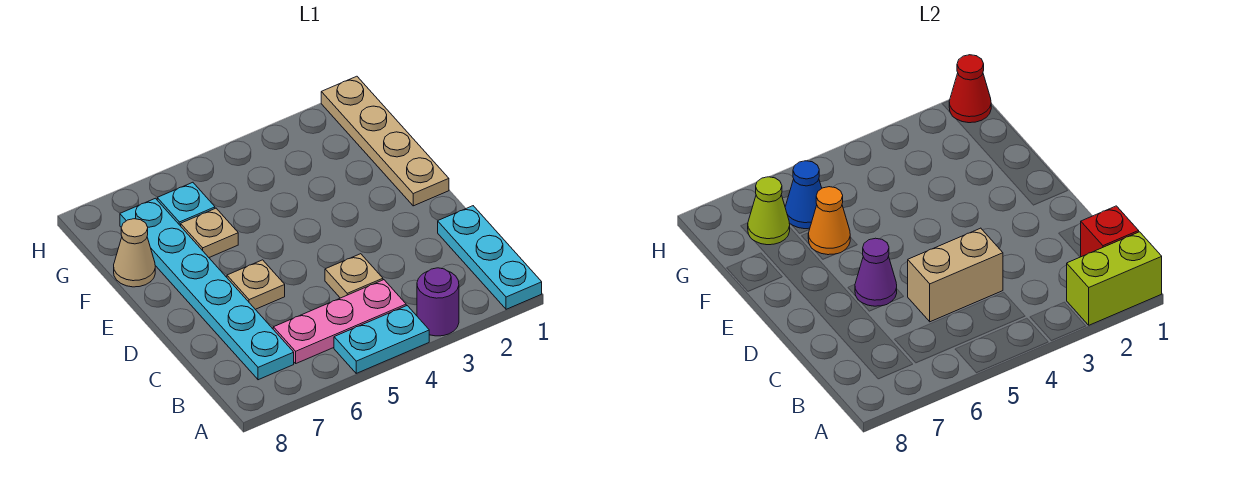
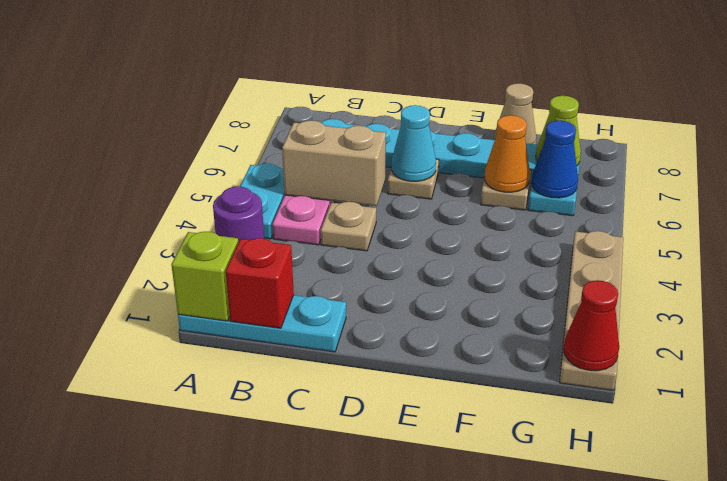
lime 1x2 brick [1067,232,1162,325] -> lime 1x1 brick [171,231,238,321]
tan 1x2 brick [908,228,1003,322] -> tan 1x2 brick turned to [282,121,386,206]
purple 1x1 cone [855,238,897,306] -> cyan 1x1 cone [392,105,436,181]
tan 1x4 plate [321,76,449,206] -> tan 1x4 plate turned to [559,231,623,391]

